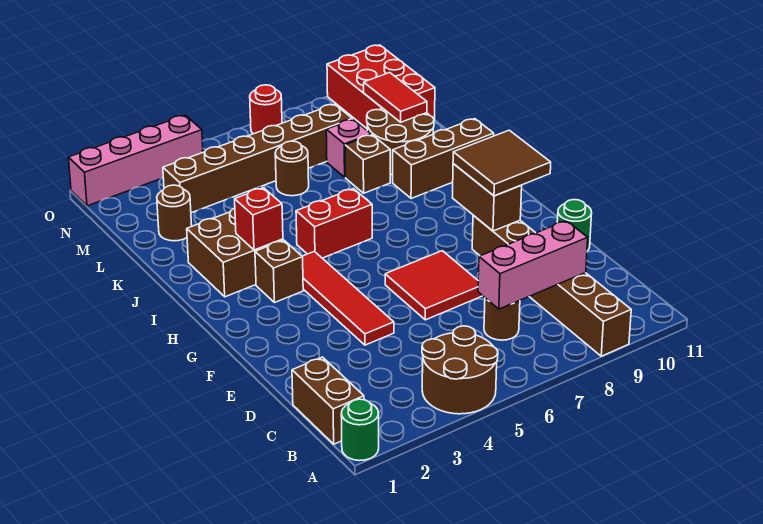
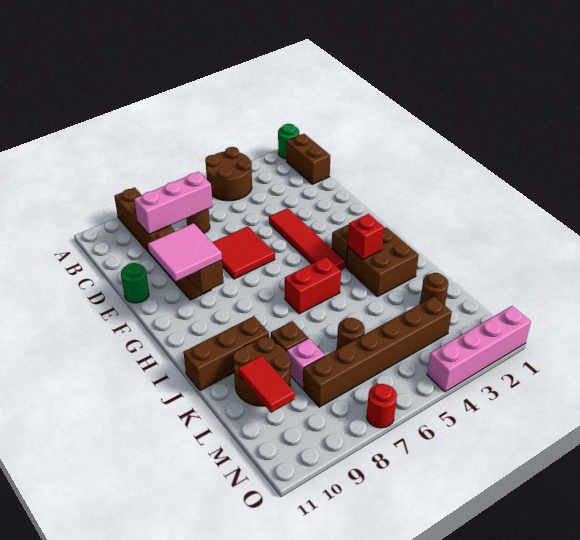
brown 2x2 tile [453,130,551,196] -> pink 2x2 tile [148,223,222,281]
red 2x3 brick [327,45,435,128] -> none

